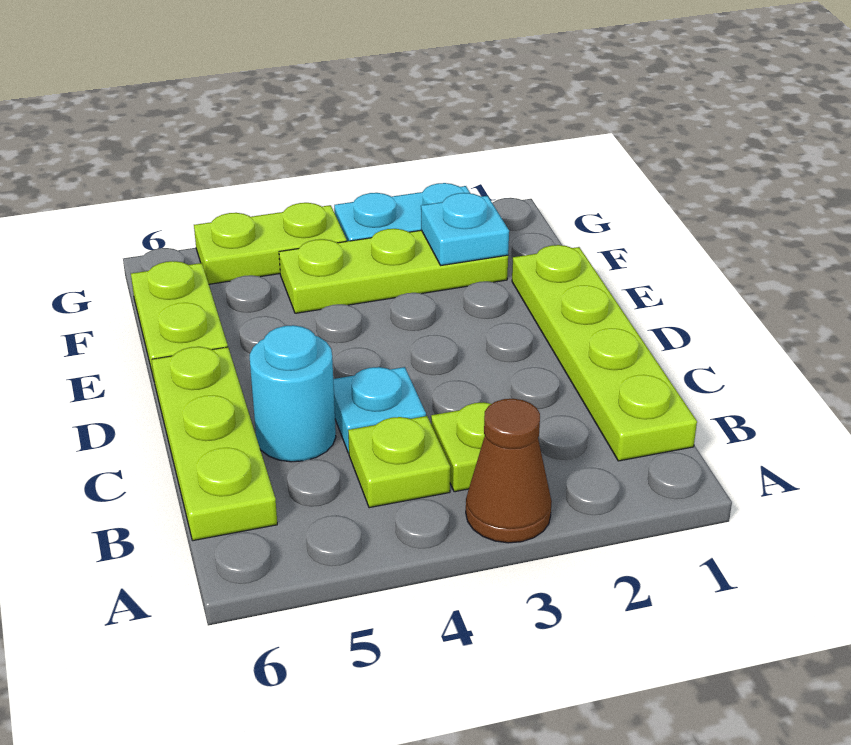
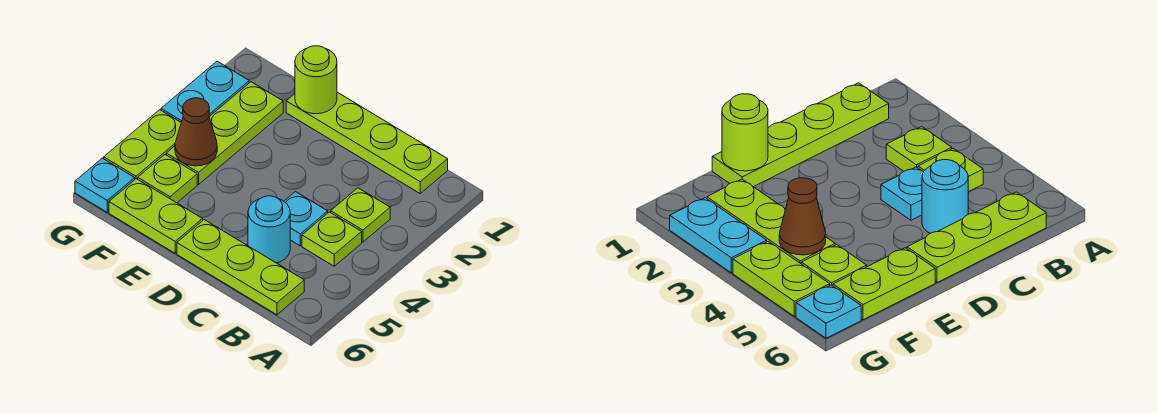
brown 1x1 cone [466,399,552,543] -> brown 1x1 cone moved to [175,98,217,166]
none -> lime 1x1 round brick [295,46,337,114]
cyan 1x1 plate [421,193,509,265] -> cyan 1x1 plate moved to [75,158,135,212]
none -> lime 1x1 plate [138,155,197,203]

